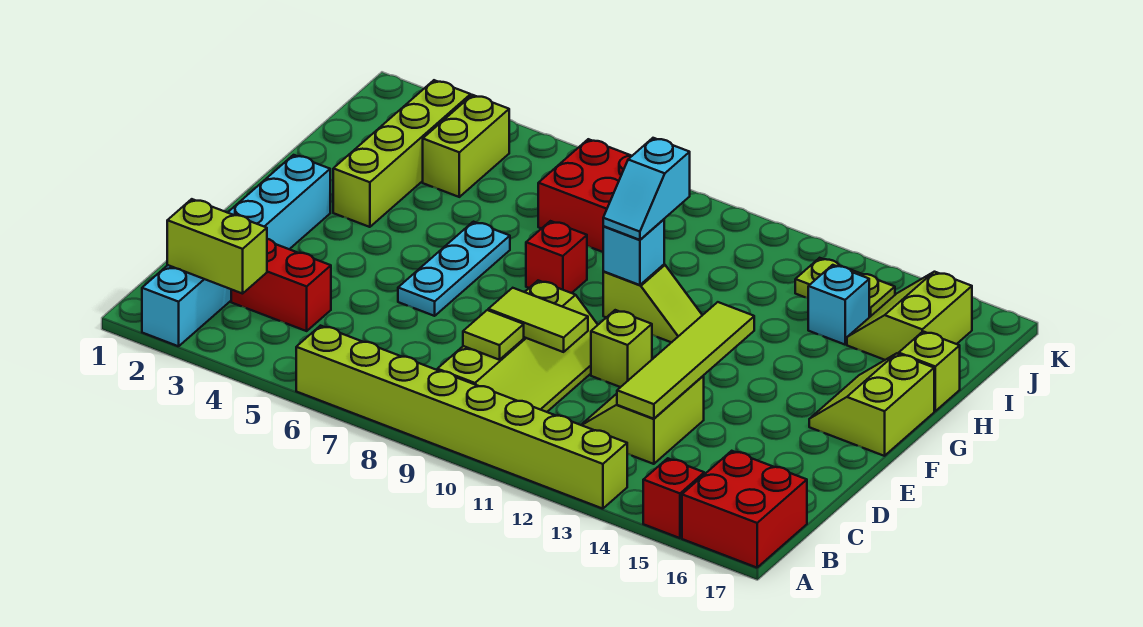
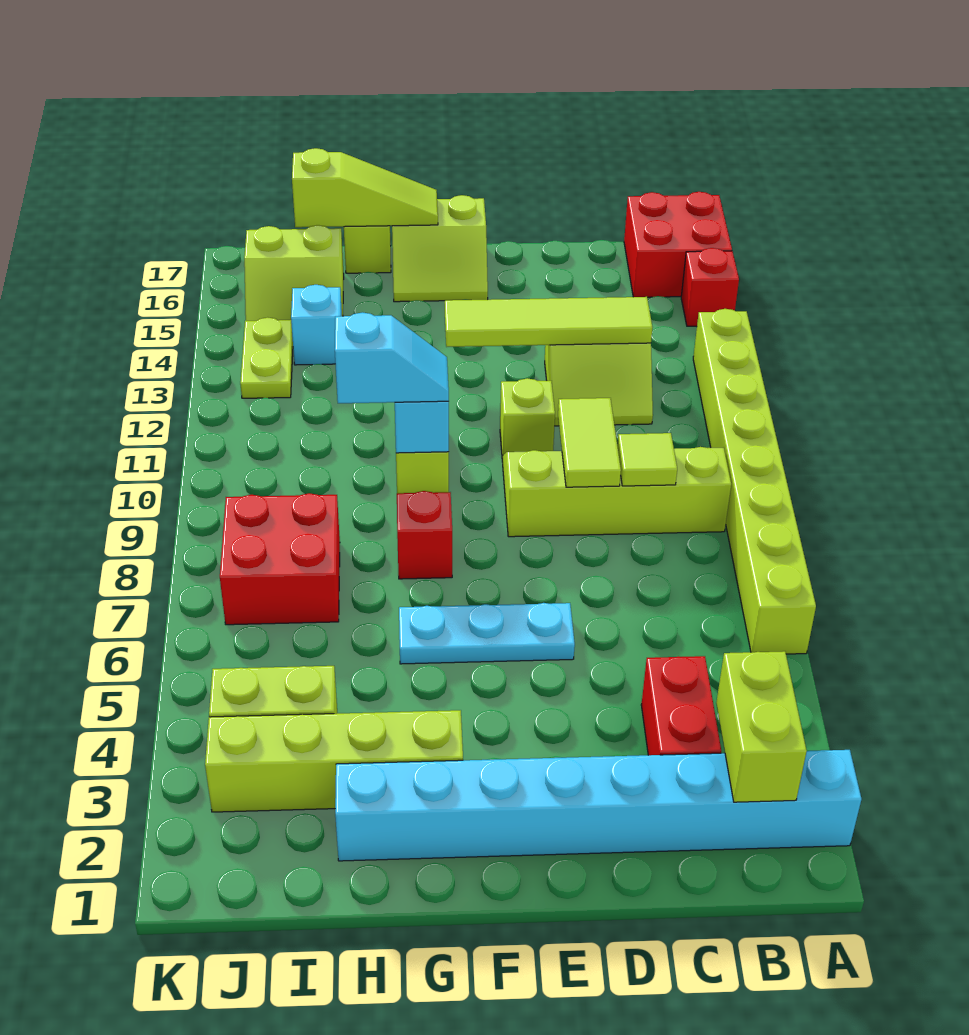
cyan 1x6 brick [142,155,330,346] -> cyan 1x8 brick [335,750,862,861]
none -> lime 1x3 slope [292,148,438,227]

